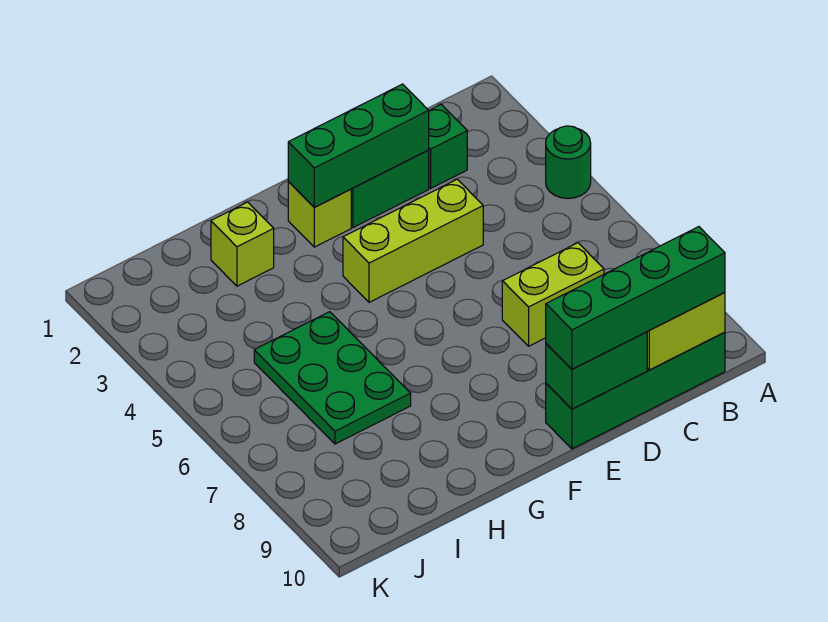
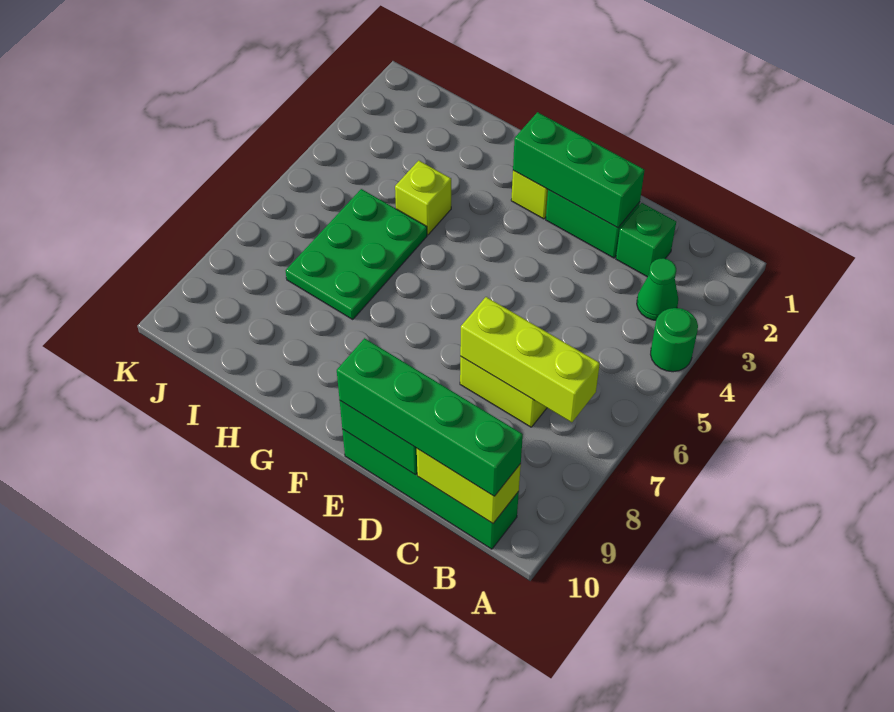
none -> green 1x1 cone [637,258,678,320]
lime 1x3 brick [343,179,483,302] -> lime 1x3 brick moved to [460,297,600,422]
lime 1x1 brick [211,202,274,286] -> lime 1x1 brick moved to [395,161,451,235]

